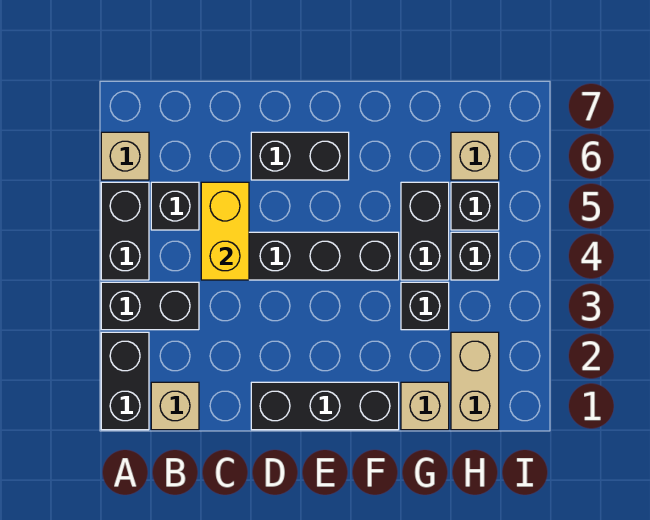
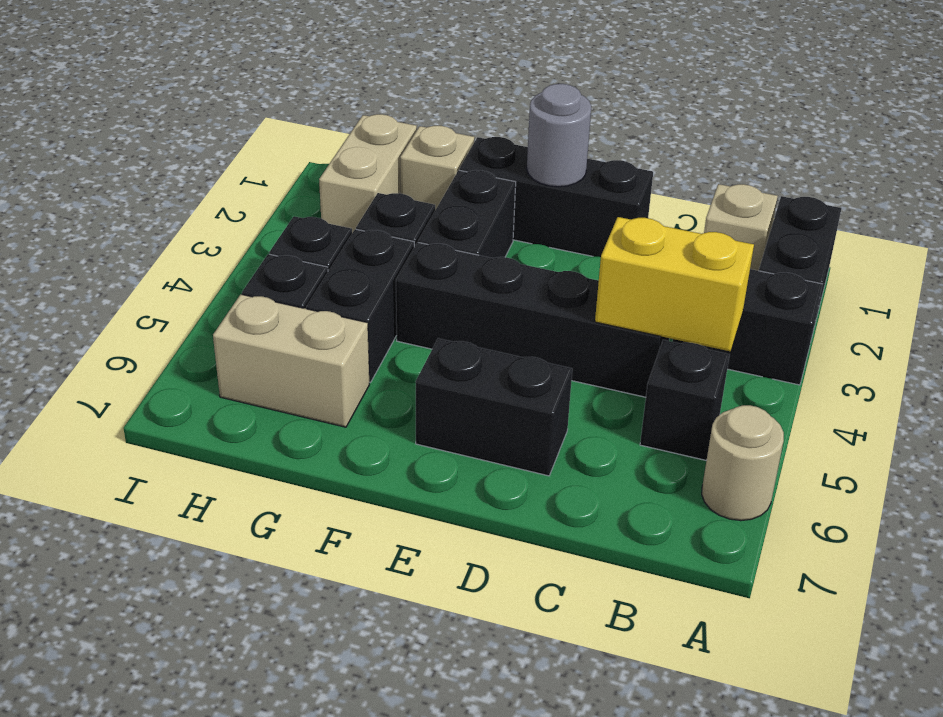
black 1x2 brick [101,182,149,280] -> black 1x2 brick moved to [418,170,516,258]
tan 1x1 brick [101,132,149,180] -> tan 1x1 round brick [702,405,784,521]
yellow 1x2 brick [201,182,249,280] -> yellow 1x2 brick turned to [595,217,754,351]
none -> grey 1x1 round brick [527,84,591,187]
tan 1x1 brick [451,132,499,180] -> tan 1x2 brick [213,294,369,427]

